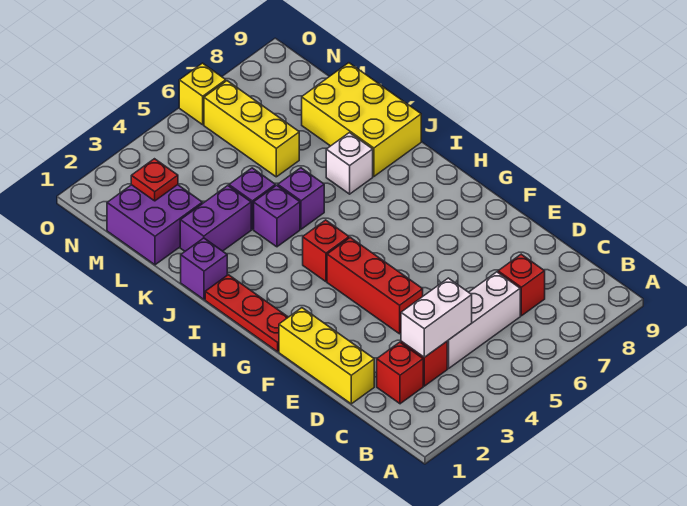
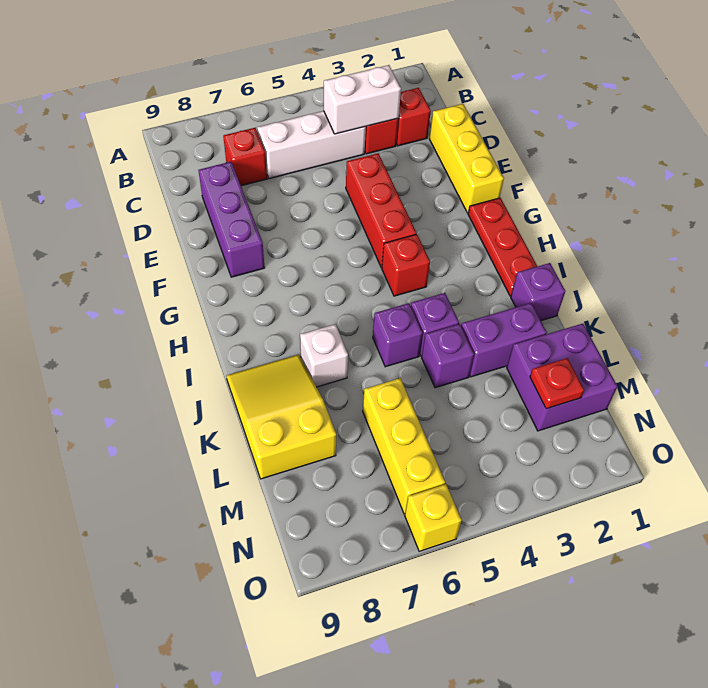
none -> purple 1x3 brick [199,162,265,277]
yellow 2x3 brick [302,63,421,176] -> yellow 2x3 slope [227,355,336,479]

